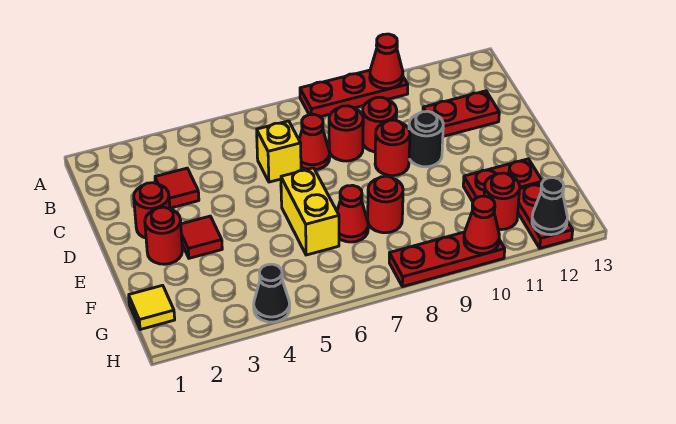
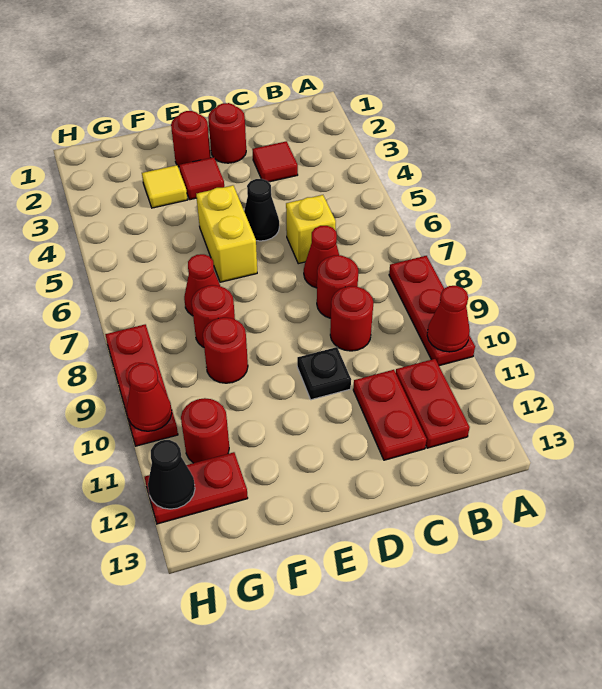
red 1x1 round brick [375,120,410,176] -> red 1x1 round brick moved to [203,318,248,383]
black 1x1 round brick [409,111,443,167] -> black 1x1 plate [297,347,351,400]
yellow 1x2 brick [281,168,339,255] -> yellow 1x2 brick turned to [196,185,257,282]
red 1x2 plate [463,159,542,202] -> red 1x2 plate moved to [396,359,470,448]
yellow 1x1 tile [129,285,175,330] -> yellow 1x1 tile moved to [142,165,187,208]
black 1x1 cone [254,264,290,322] -> black 1x1 cone moved to [244,179,279,241]

